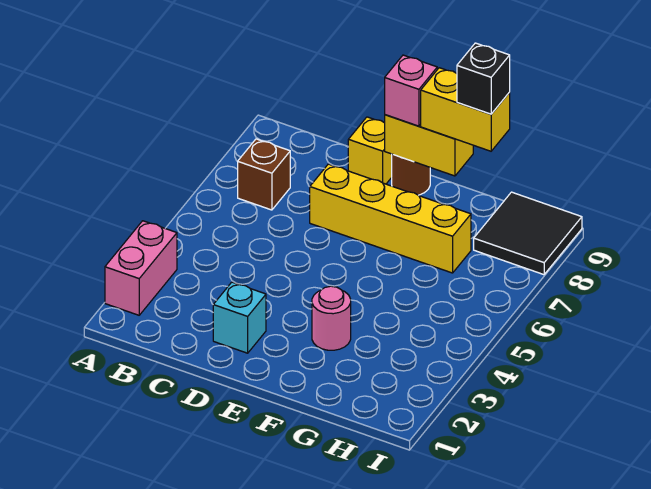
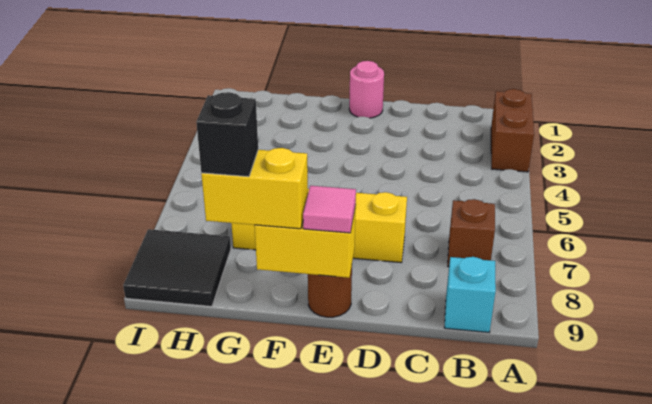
pink 1x2 brick [105,221,177,315] -> brown 1x2 brick [491,89,534,172]
cyan 1x1 brick [213,282,266,353] -> cyan 1x1 brick moved to [444,257,496,332]
yellow 1x1 brick [348,117,392,184] -> none
pink 1x1 brick [385,55,437,126] -> pink 1x1 tile [303,186,356,233]
pink 1x1 round brick [312,286,351,350] -> pink 1x1 round brick moved to [349,61,384,118]

